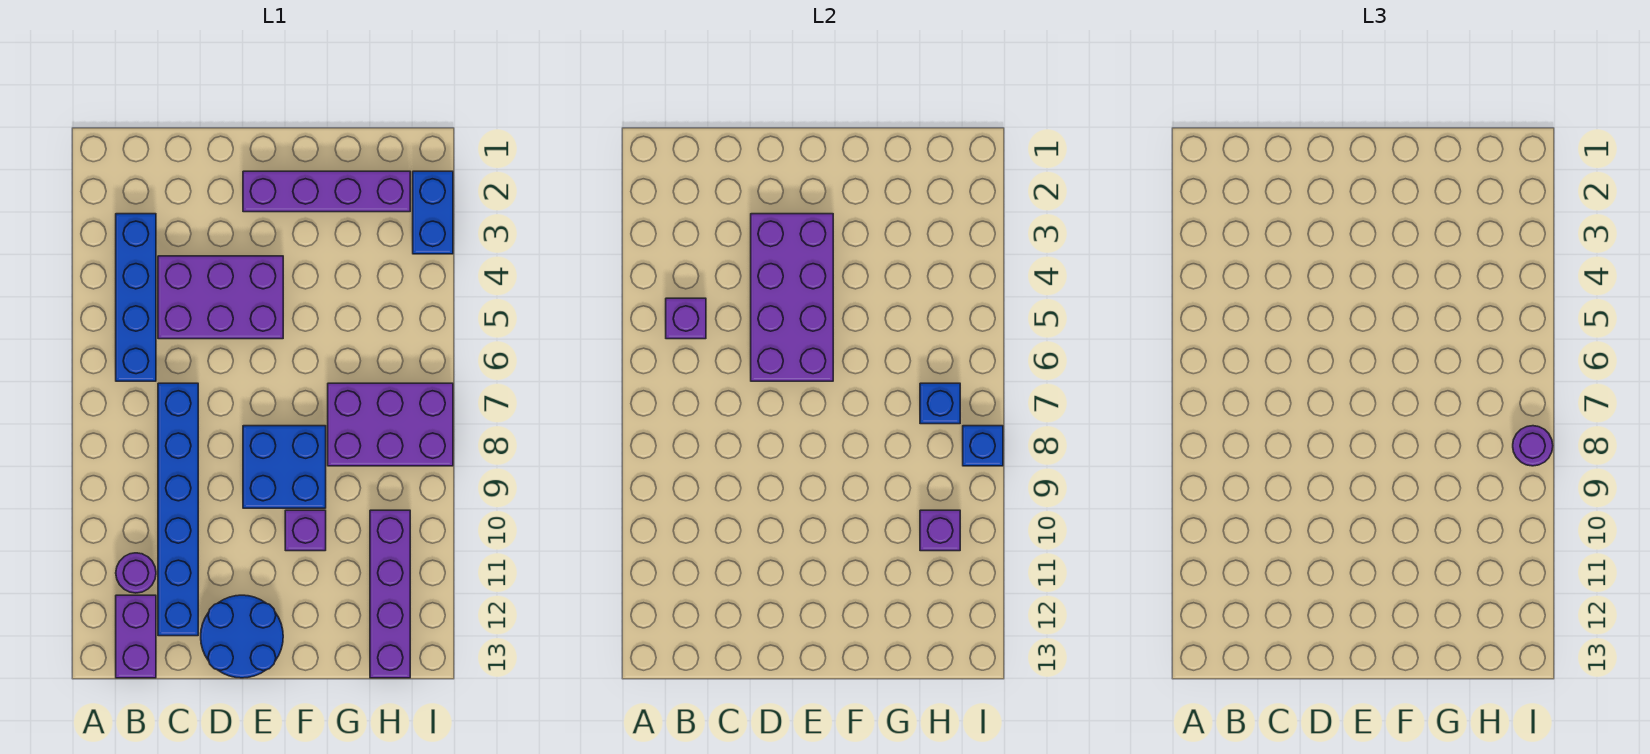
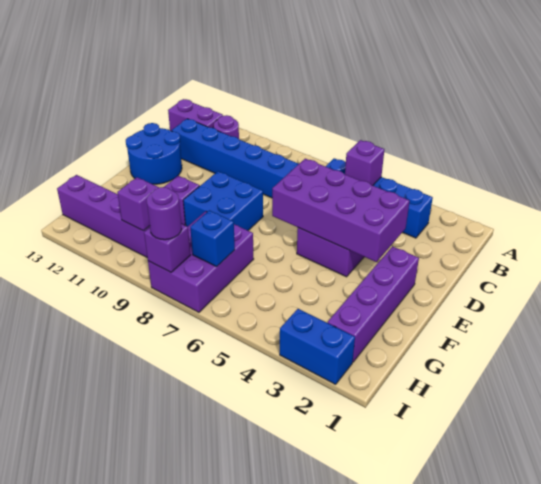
blue 1x1 brick [963,426,1003,466] -> purple 1x1 brick [144,224,191,272]

